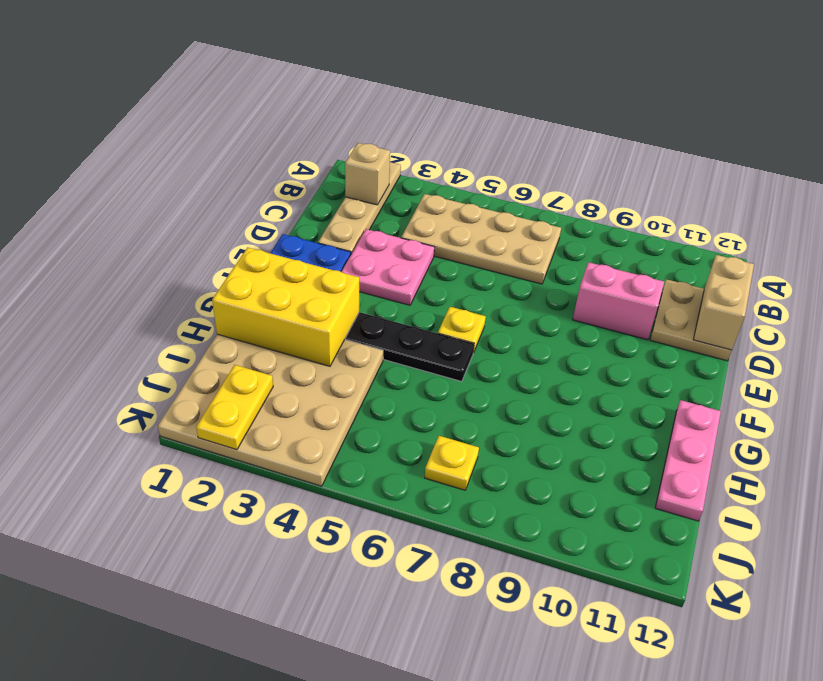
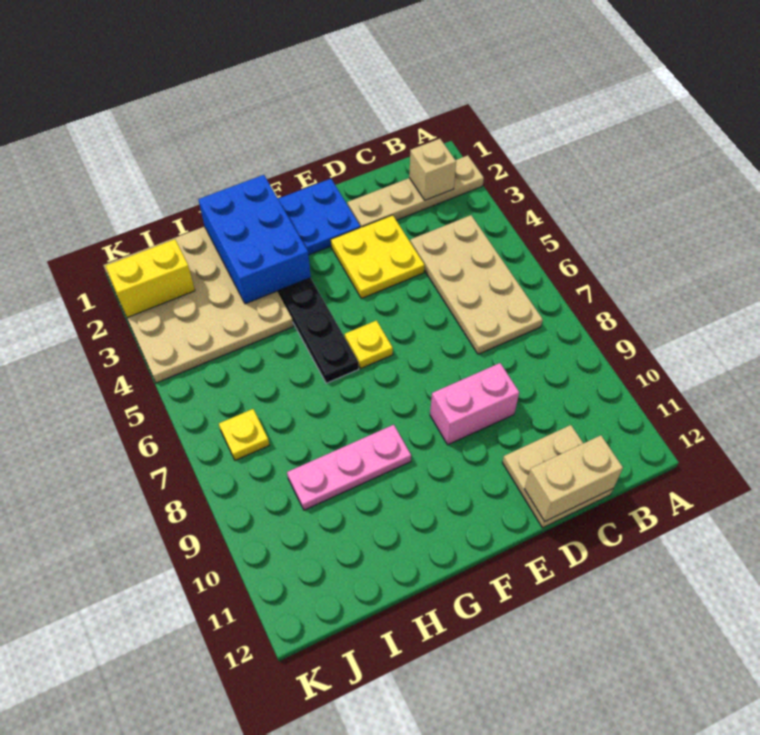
pink 2x2 plate [342,229,434,305] -> yellow 2x2 plate [331,215,425,299]
pink 1x2 brick [573,262,664,340] -> pink 1x2 brick turned to [430,363,519,445]
yellow 2x3 brick [212,247,359,366] -> blue 2x3 brick [198,175,311,304]
pink 1x3 plate [655,400,721,521] -> pink 1x3 plate moved to [287,425,411,510]
yellow 1x2 plate [196,365,273,450] -> yellow 1x2 brick [106,239,195,318]

